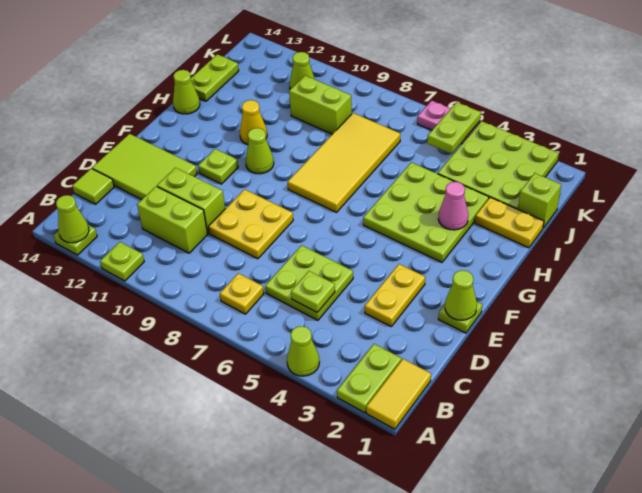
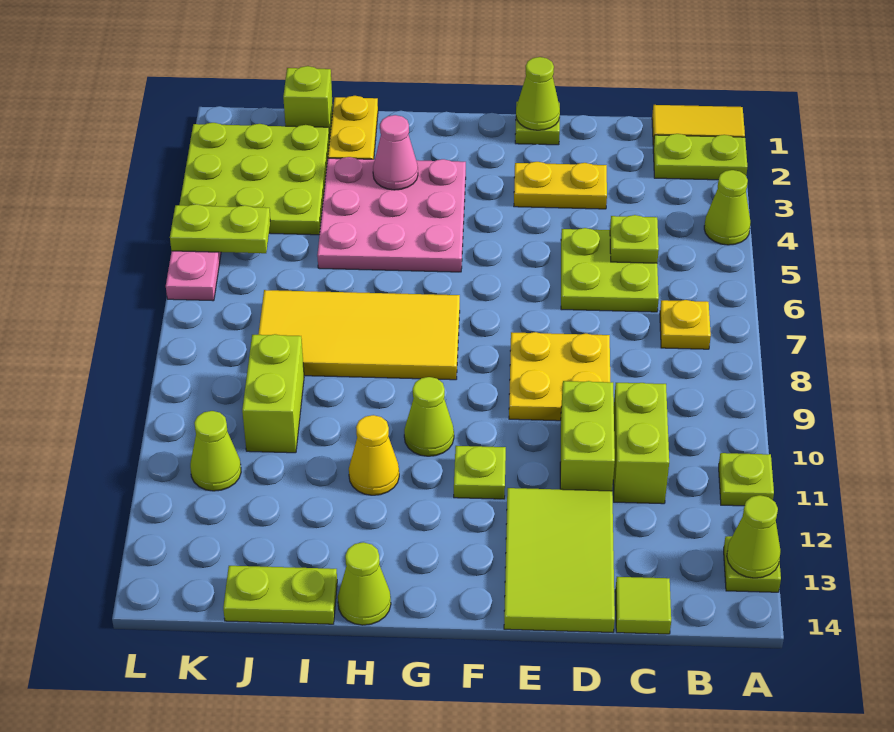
lime 3x3 plate [363,162,489,262] -> pink 3x3 plate [317,157,466,272]

